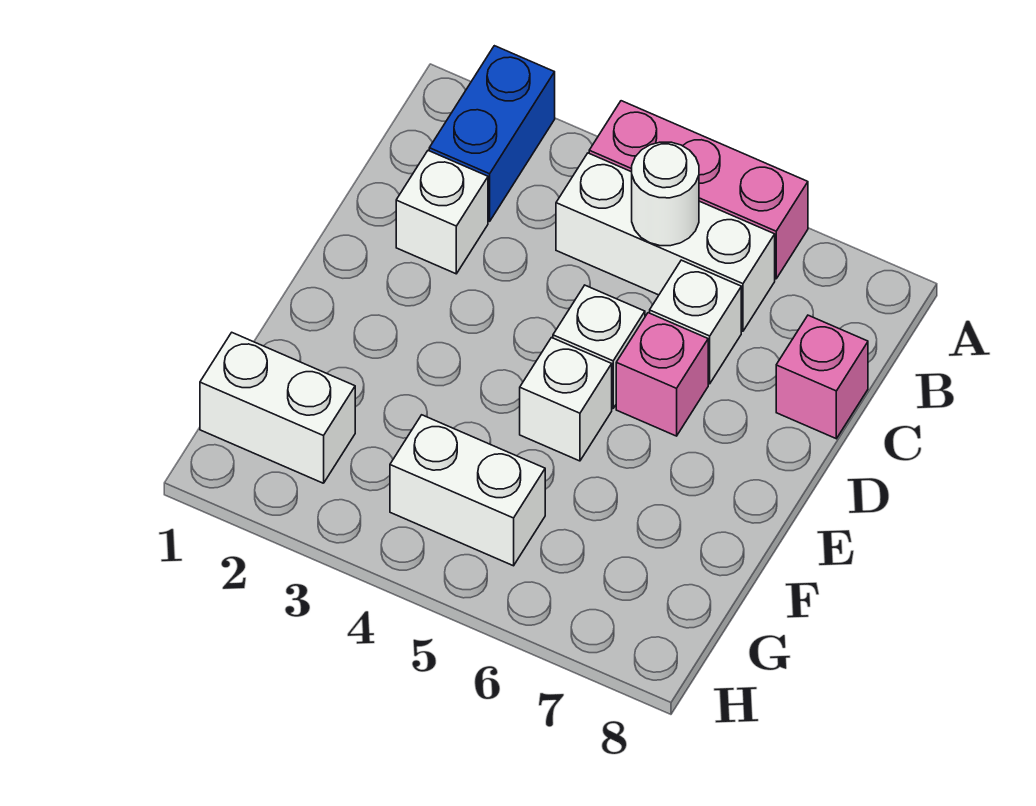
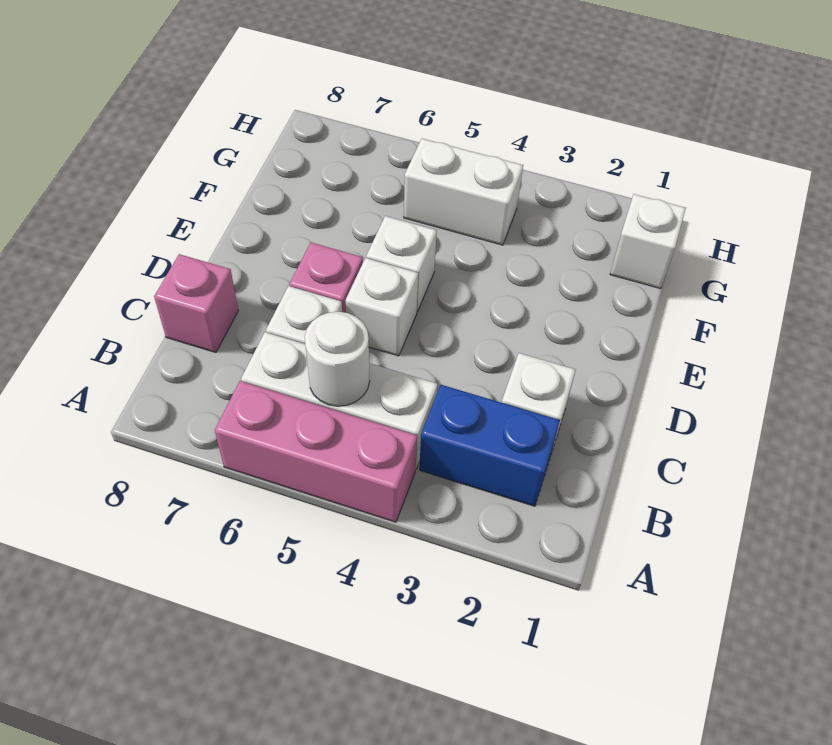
blue 1x2 brick [429,46,555,221] -> blue 1x2 brick turned to [419,385,560,506]
white 1x2 brick [200,333,355,483] -> white 1x1 brick [610,194,686,289]

